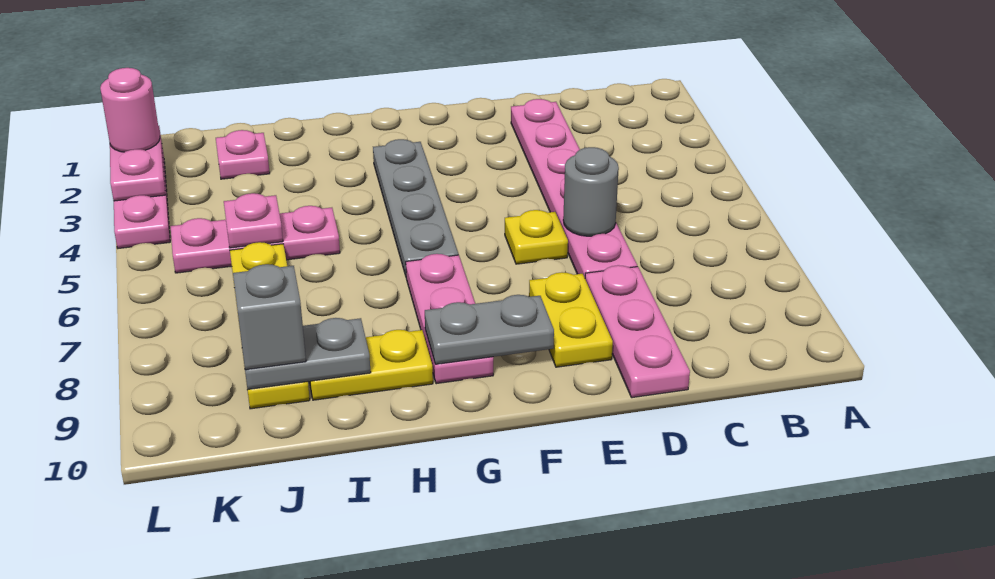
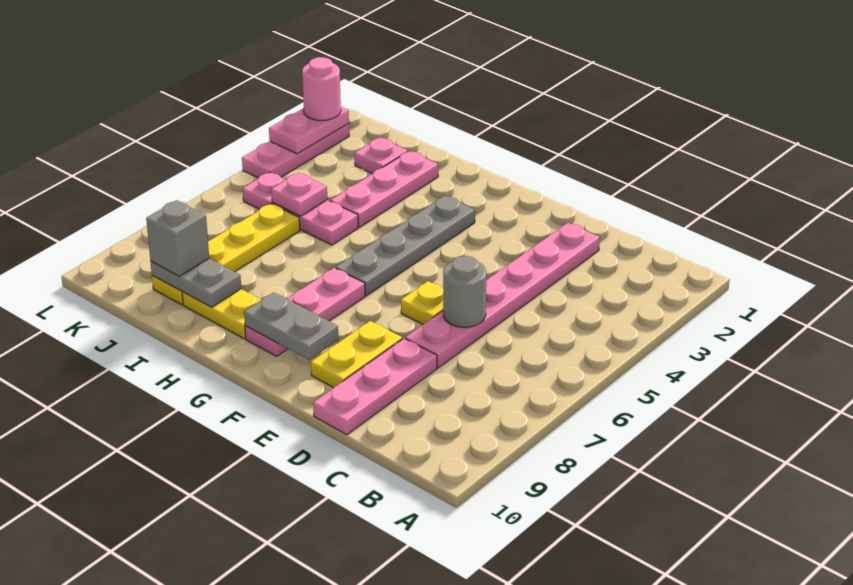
none -> pink 1x3 plate [330,151,438,227]

